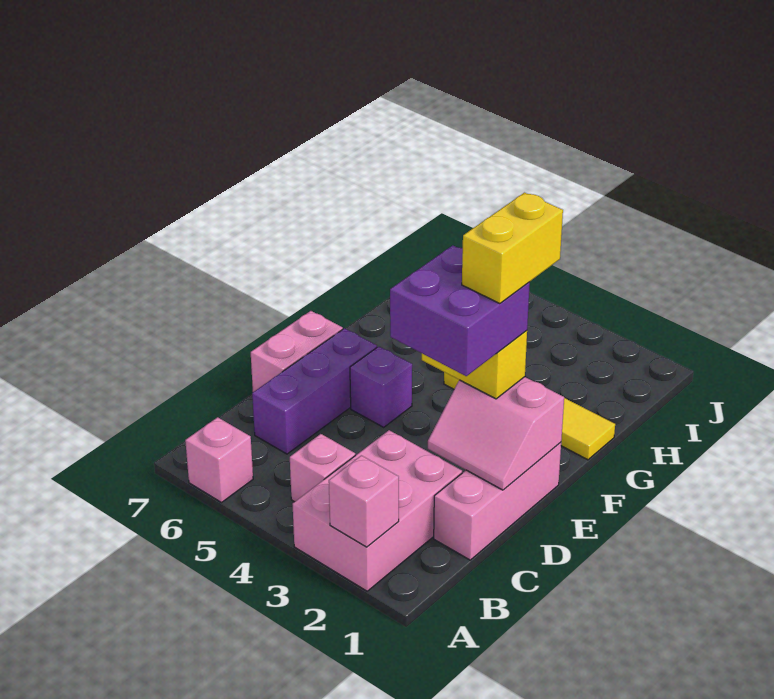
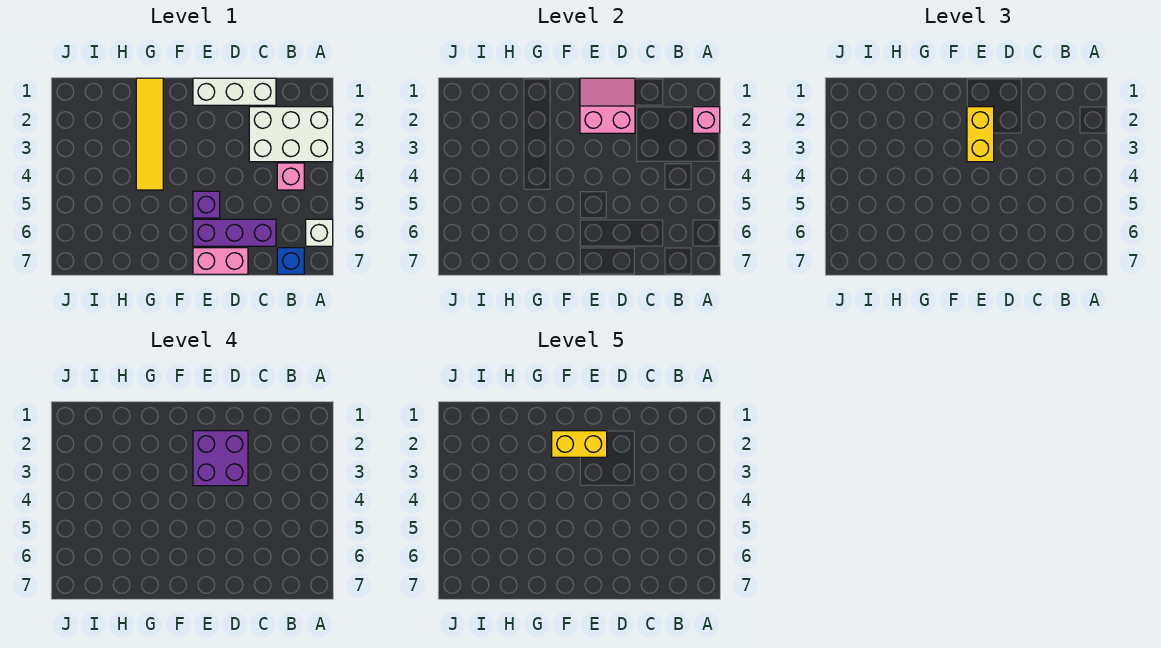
pink 2x3 brick [293,430,462,591] -> white 2x3 brick [249,107,333,162]
pink 1x1 brick [185,417,253,502] -> white 1x1 brick [306,219,333,246]
none -> blue 1x1 brick [277,248,304,274]
pink 1x3 brick [434,442,561,560] -> white 1x3 brick [193,78,276,105]
pink 2x2 slope [428,377,564,490] -> pink 2x2 slope turned to [580,78,635,133]

